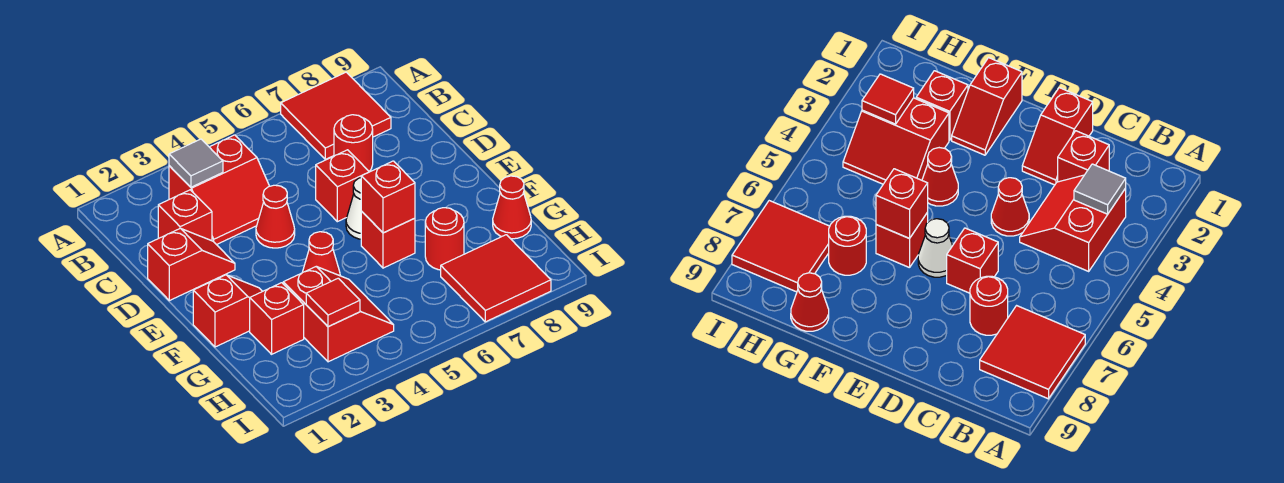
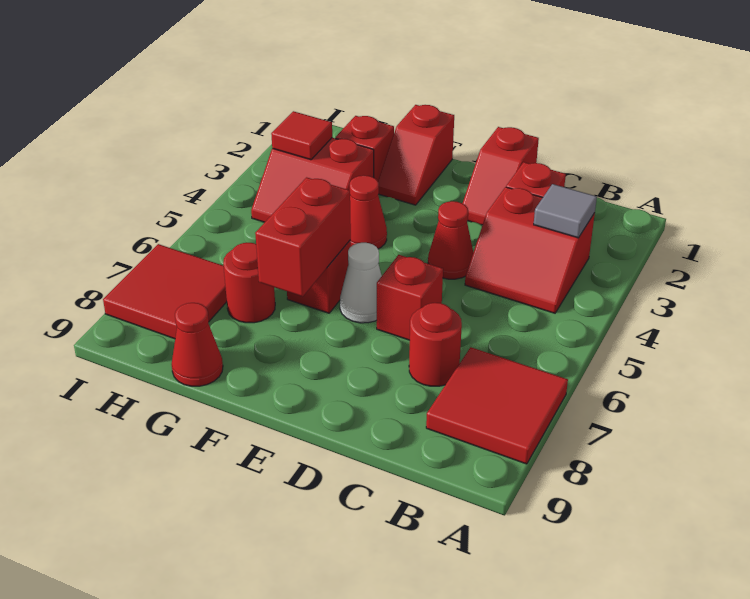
red 2x2 slope [169,135,269,245] -> red 2x2 slope turned to [465,187,595,313]
red 1x1 brick [361,161,415,233] -> red 1x2 brick [255,177,351,297]

